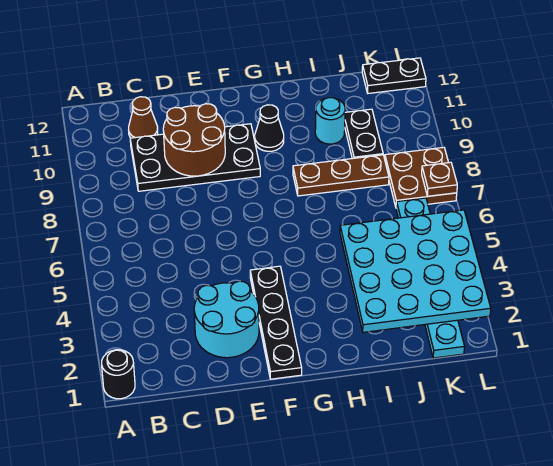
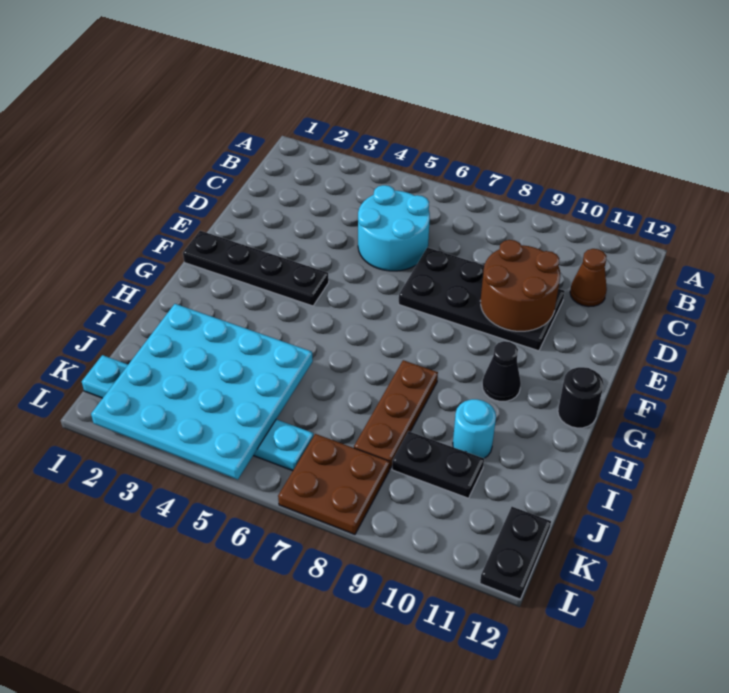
black 1x1 round brick [102,350,135,399] -> black 1x1 round brick moved to [558,367,604,428]
black 2x4 plate [130,124,260,191] -> black 2x4 plate turned to [399,247,565,351]
cyan 2x2 round brick [194,281,259,358] -> cyan 2x2 round brick moved to [358,185,430,271]
brown 1x1 plate [422,162,457,196] -> none

